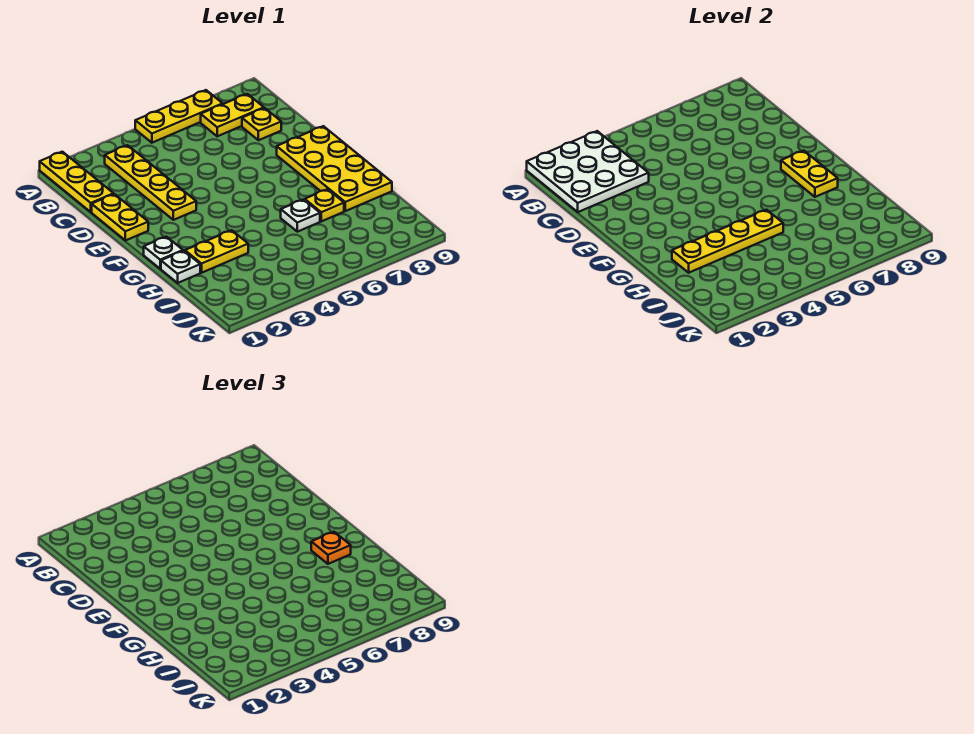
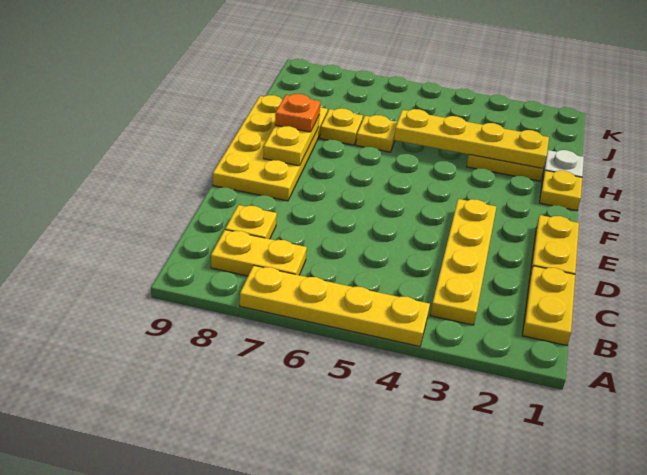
yellow 1x3 plate [40,152,114,212] -> yellow 1x2 plate [522,266,575,345]
white 3x3 plate [527,131,649,212] -> none
yellow 1x3 plate [135,90,222,143] -> yellow 1x4 plate [240,266,430,346]
white 1x1 plate [144,237,183,269] -> yellow 1x1 plate [540,170,582,211]
white 1x1 plate [281,200,320,232] -> yellow 1x1 plate [356,115,397,152]

